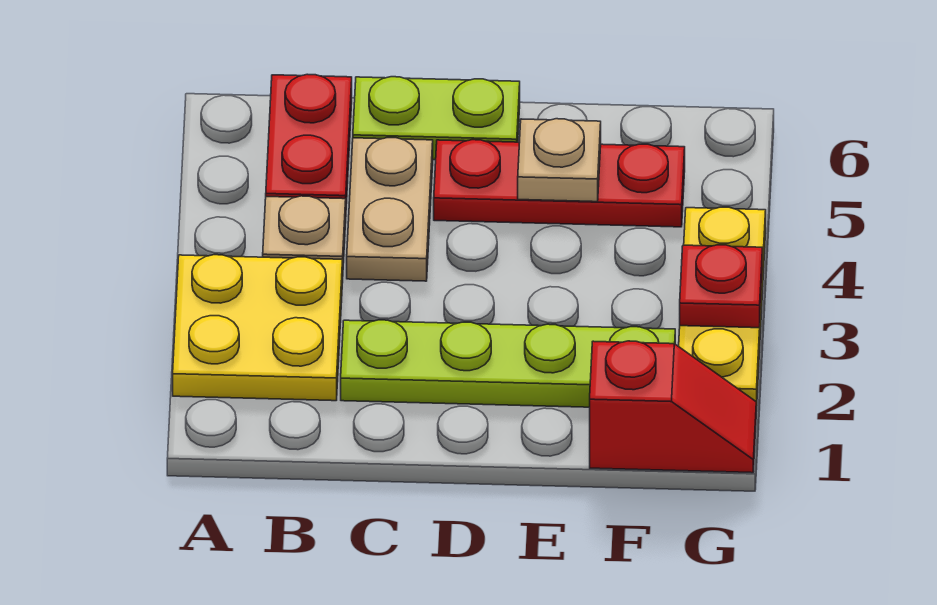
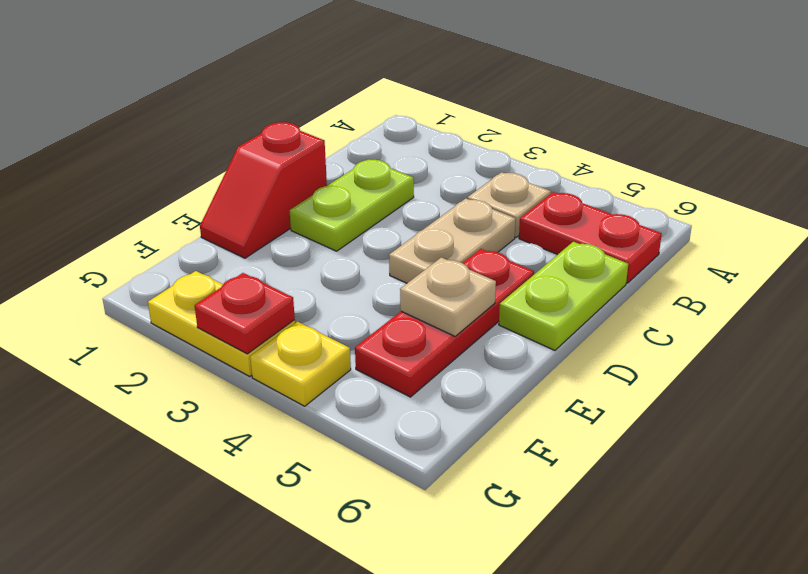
yellow 2x2 plate [173,255,343,401] -> none
lime 1x4 plate [341,320,675,407] -> lime 1x2 plate [289,159,414,251]
tan 1x2 plate [347,138,433,281] -> tan 1x2 plate turned to [389,199,516,283]
red 1x2 slope [590,341,756,473] -> red 1x2 slope moved to [200,122,327,258]

